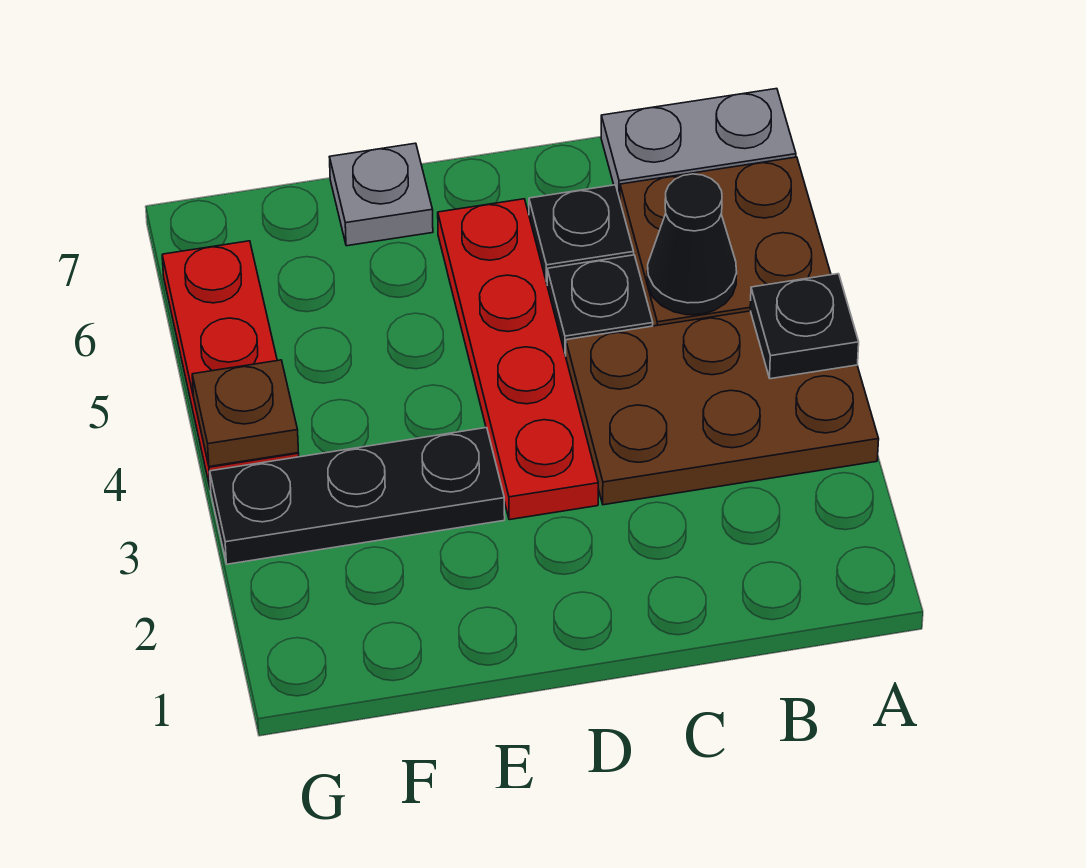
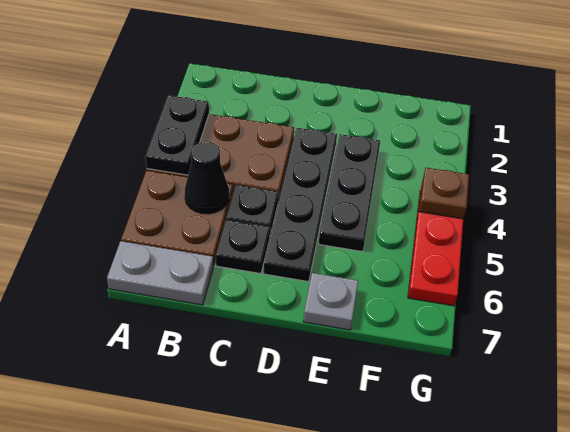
black 1x1 plate [750,274,859,379] -> black 1x2 plate [145,95,209,175]
red 1x4 plate [438,199,598,520] -> black 1x4 plate [263,128,337,282]
black 1x3 plate [210,428,505,564] -> black 1x3 plate turned to [319,134,380,252]

